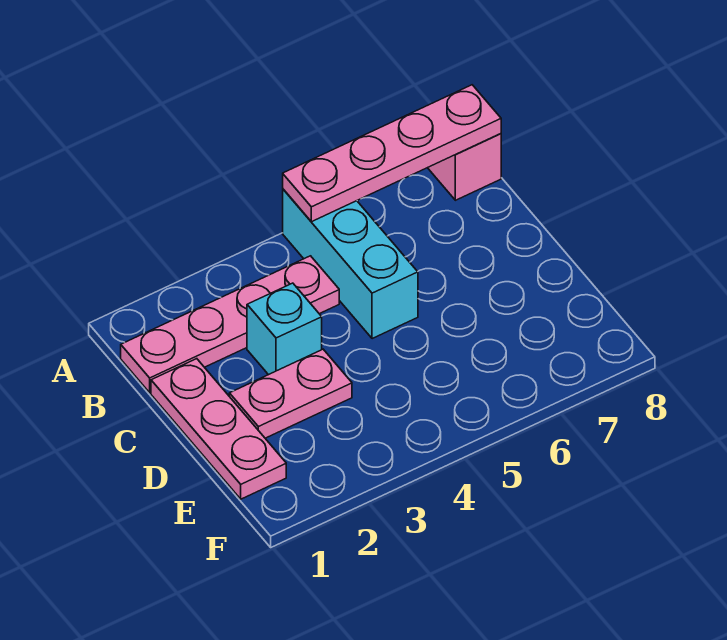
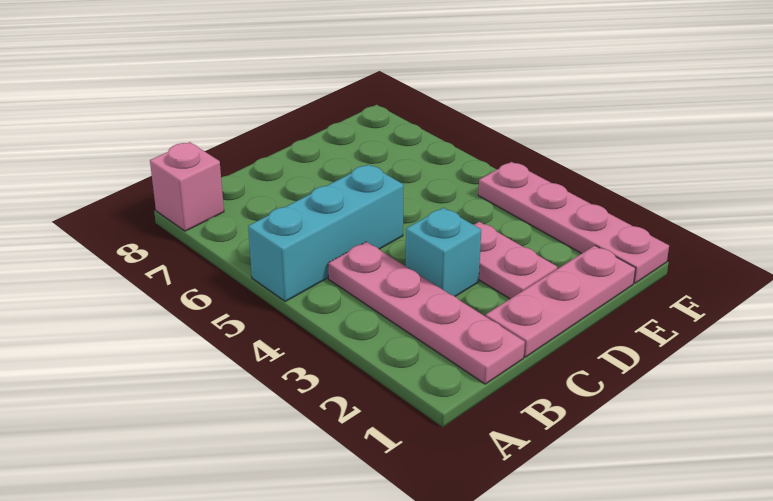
pink 1x4 plate [283,85,501,222] -> pink 1x4 plate moved to [478,162,669,283]

